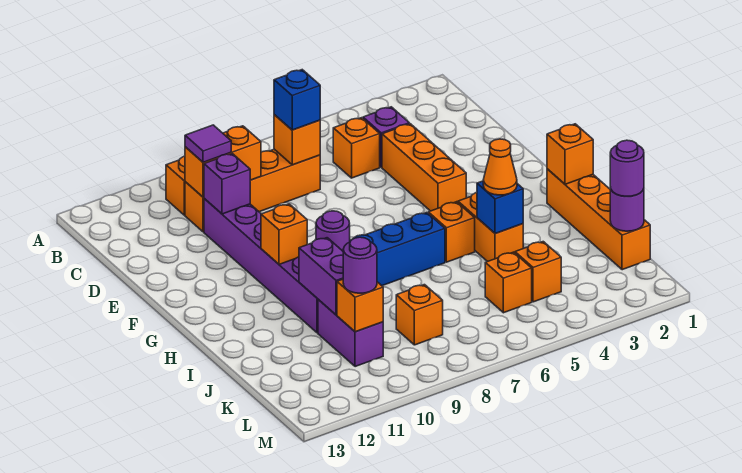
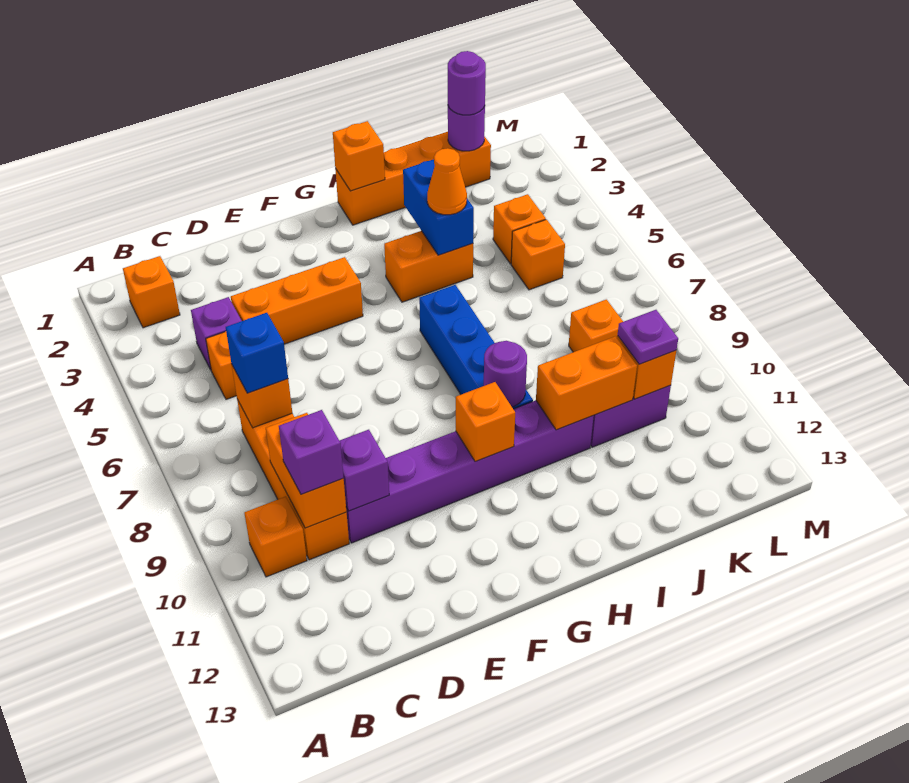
purple 1x1 tile [185,125,231,162] -> purple 1x1 brick [279,410,344,494]
orange 1x1 brick [428,202,475,262] -> orange 1x1 brick moved to [123,256,180,328]
blue 1x1 brick [477,181,523,234] -> blue 1x2 brick [403,159,474,255]
purple 1x2 brick [299,238,343,315] -> orange 1x2 brick [536,336,637,430]
purple 1x1 round brick [343,237,377,293] -> purple 1x1 plate [618,310,678,364]

